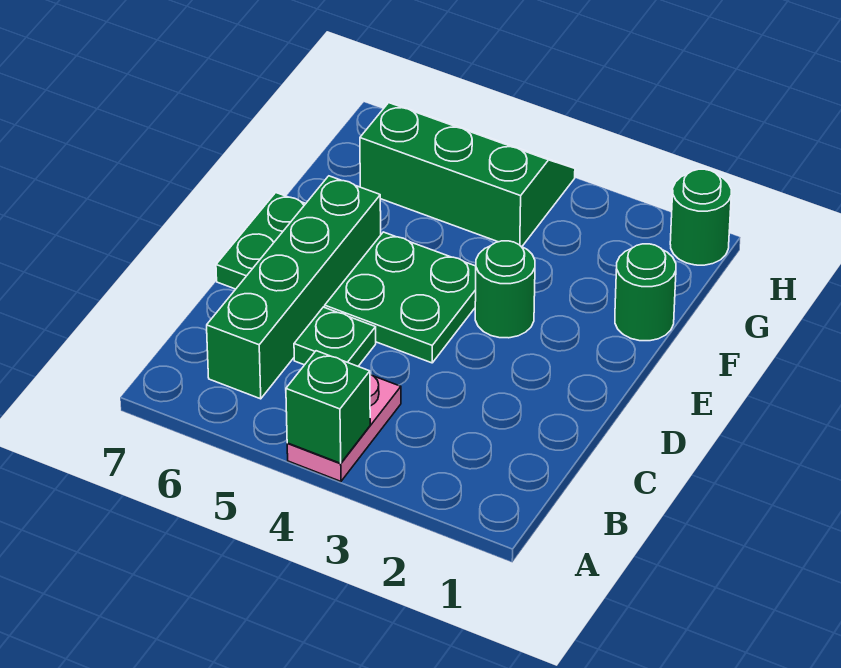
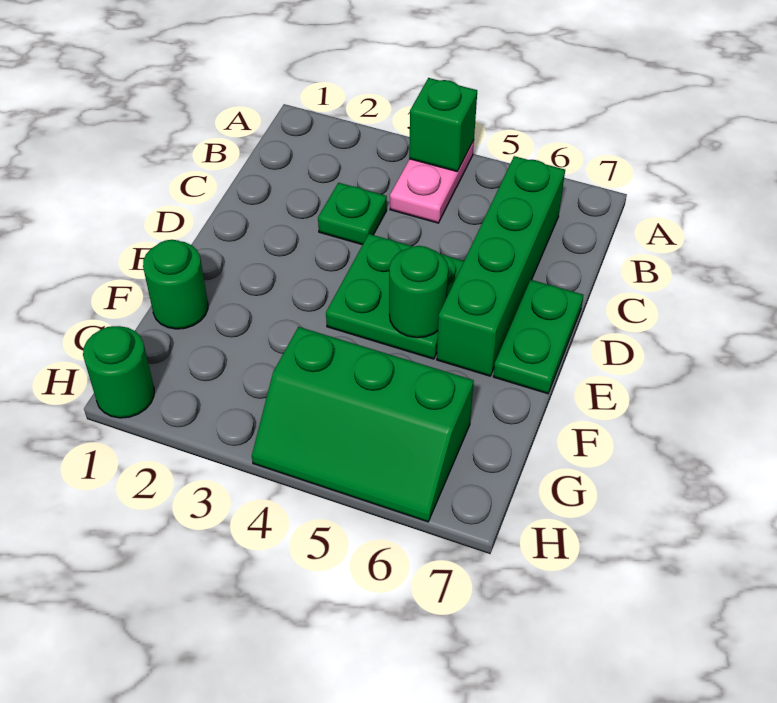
green 1x1 plate [294,307,376,366] -> green 1x1 plate moved to [318,183,387,245]
green 1x1 round brick [475,241,535,338] -> green 1x1 round brick moved to [389,246,448,338]

